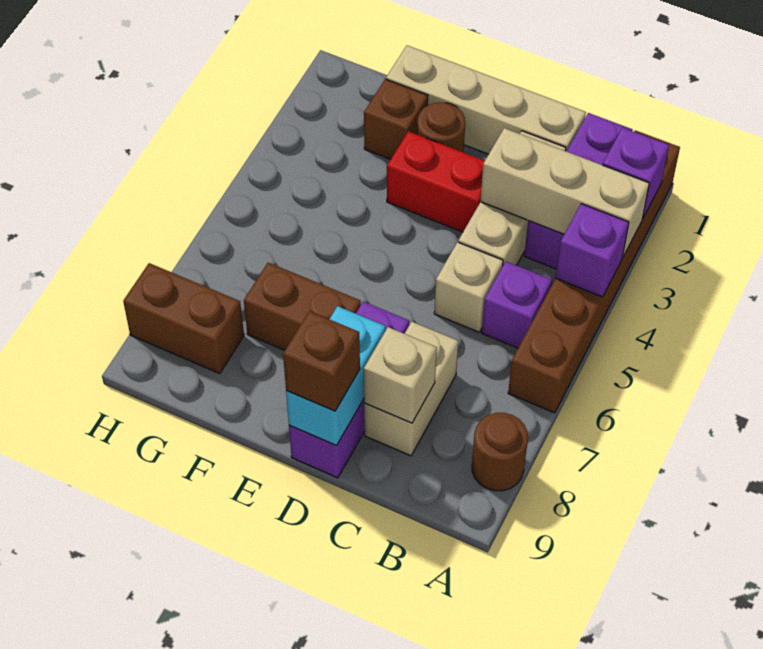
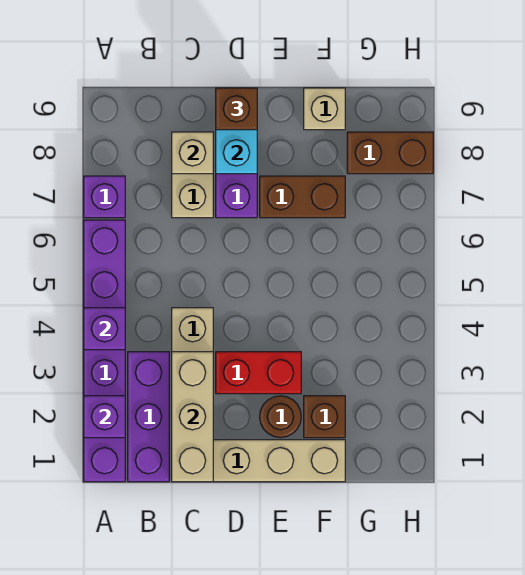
brown 1x6 brick [508,130,680,413] -> purple 1x6 brick [84,220,125,482]
tan 1x3 brick [480,128,649,256] -> tan 1x3 brick turned to [172,352,213,482]
brown 1x1 round brick [472,413,528,491] -> none
purple 1x1 brick [482,262,552,348] -> purple 1x1 brick moved to [84,176,125,218]
tan 1x1 brick [434,242,503,332] -> tan 1x1 brick moved to [304,88,345,130]

